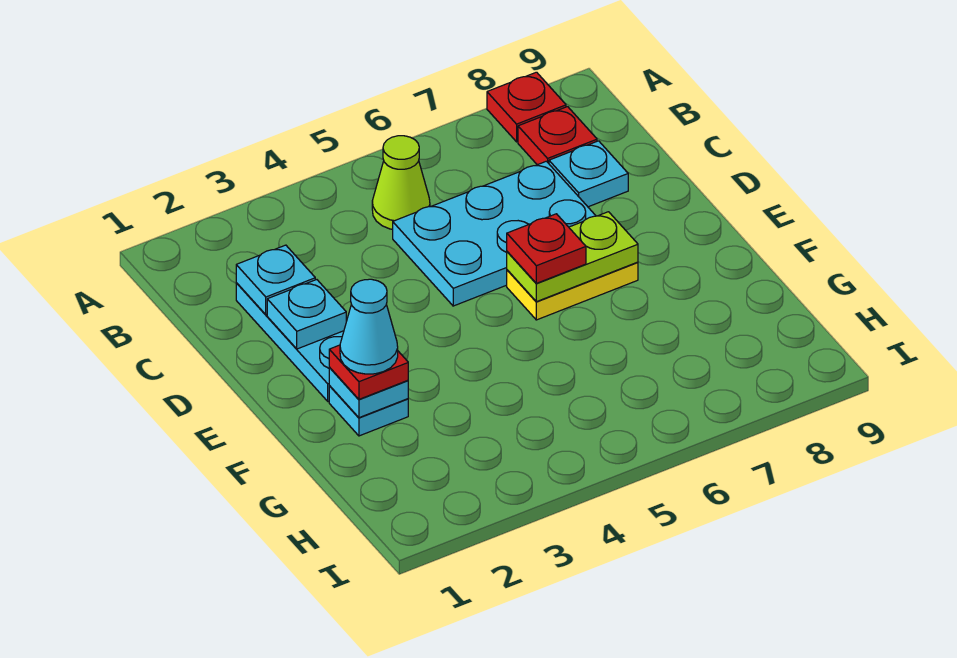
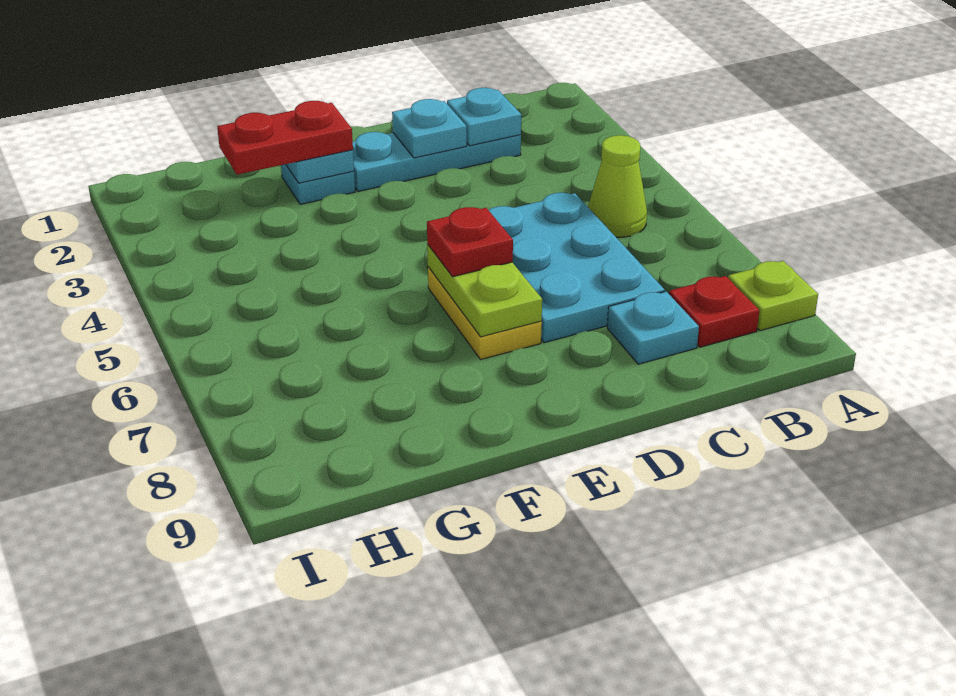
red 1x1 plate [487,72,566,142] -> lime 1x1 plate [728,261,818,331]
red 1x1 plate [329,345,408,399] -> red 1x2 plate [217,101,353,175]
cyan 1x1 cone [340,279,398,374] -> none

